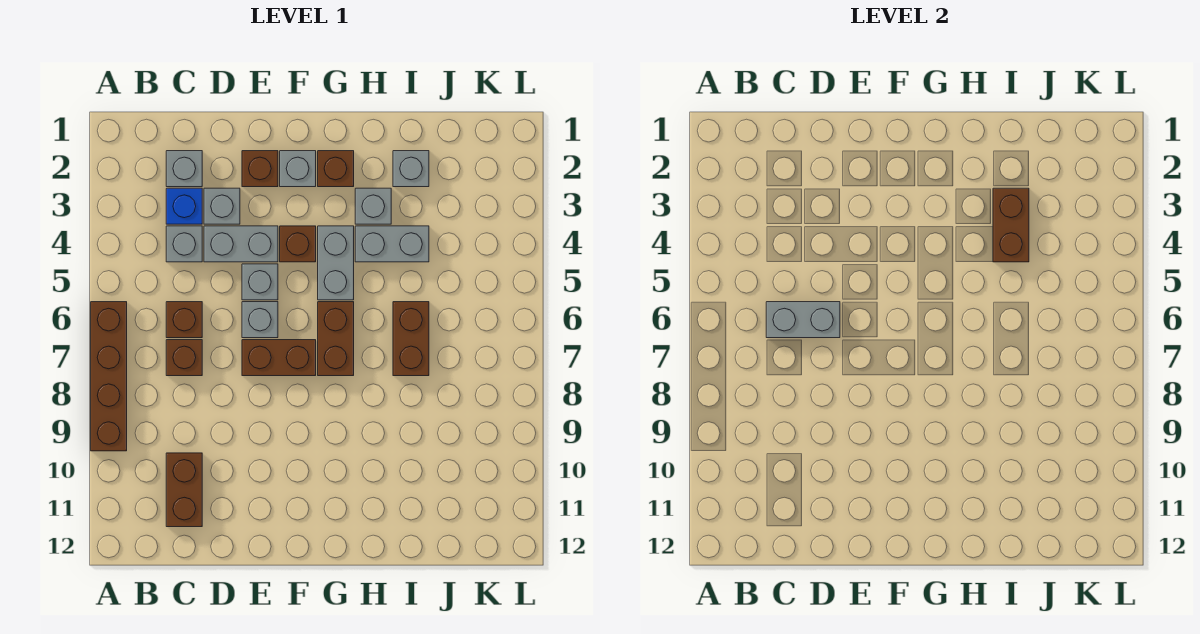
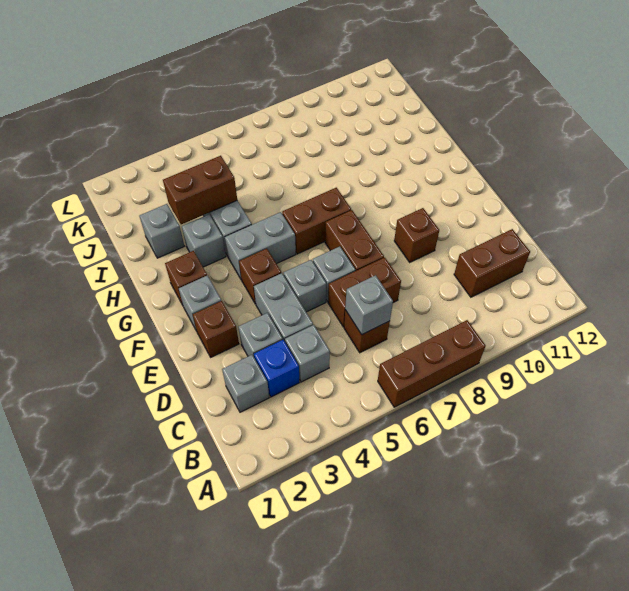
brown 1x4 brick [91,302,127,451] -> brown 1x3 brick [378,320,486,407]
grey 1x2 brick [766,302,840,338] -> grey 1x1 brick [345,275,393,334]
brown 1x1 brick [166,340,202,376] -> brown 1x1 brick moved to [394,208,439,262]
brown 1x2 brick [393,302,429,376] -> brown 1x2 brick moved to [328,257,401,327]

